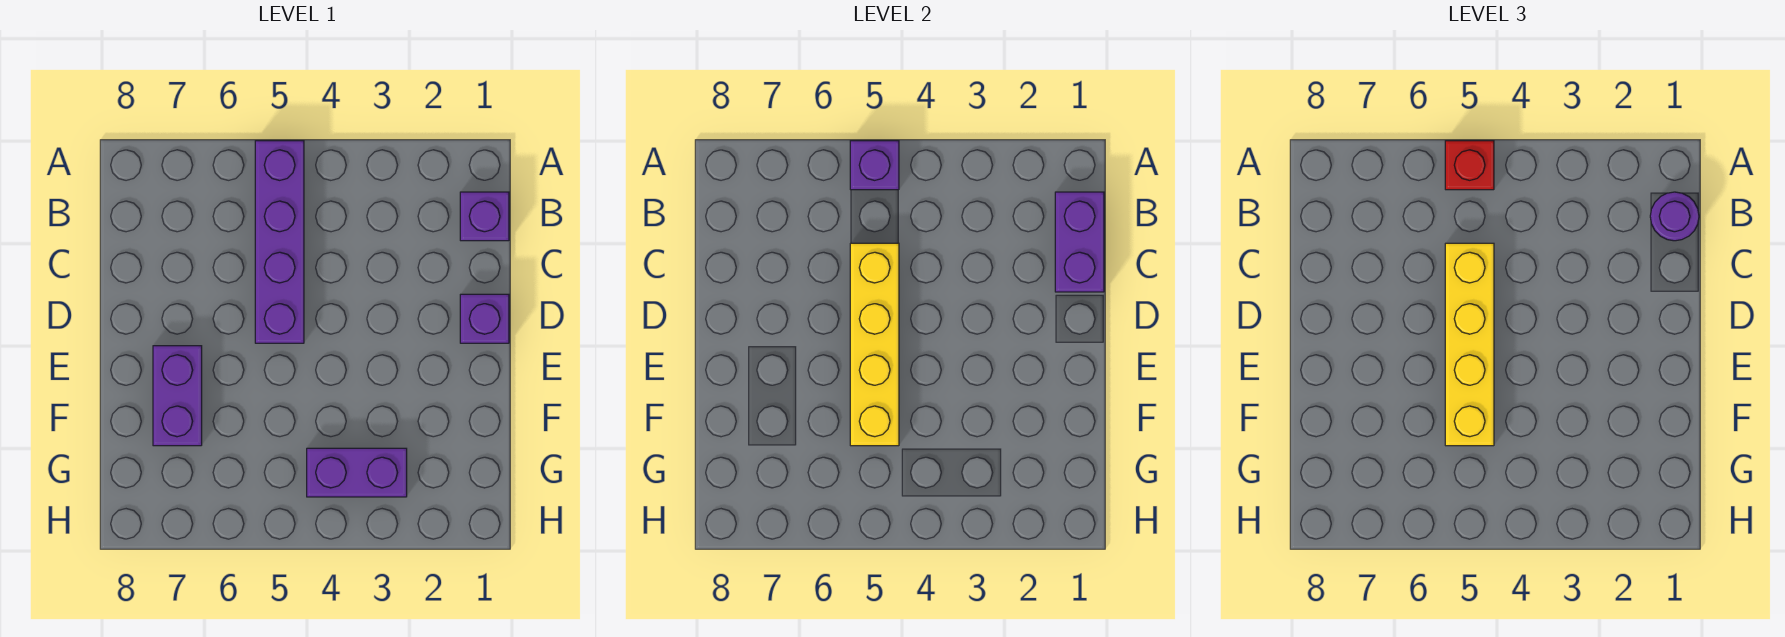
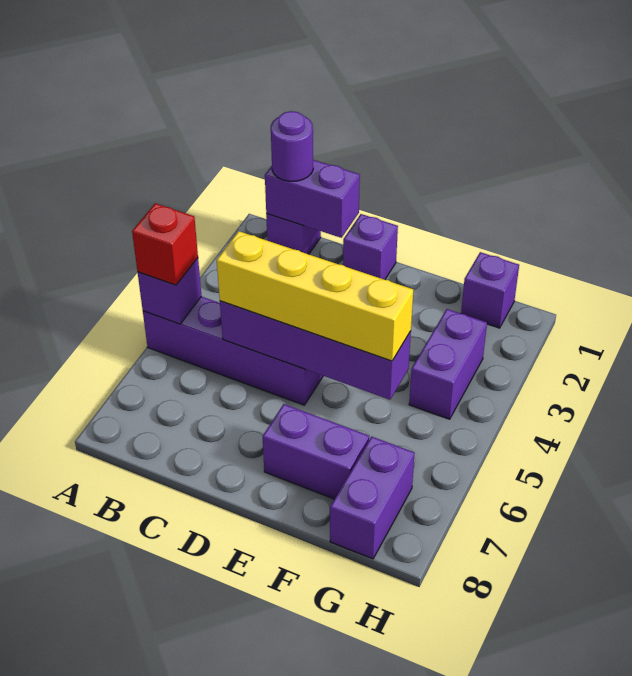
yellow 1x4 brick [850,243,899,446] -> purple 1x4 brick [220,301,411,400]
none -> purple 1x1 brick [461,252,519,328]
none -> purple 1x2 brick [330,437,415,559]

